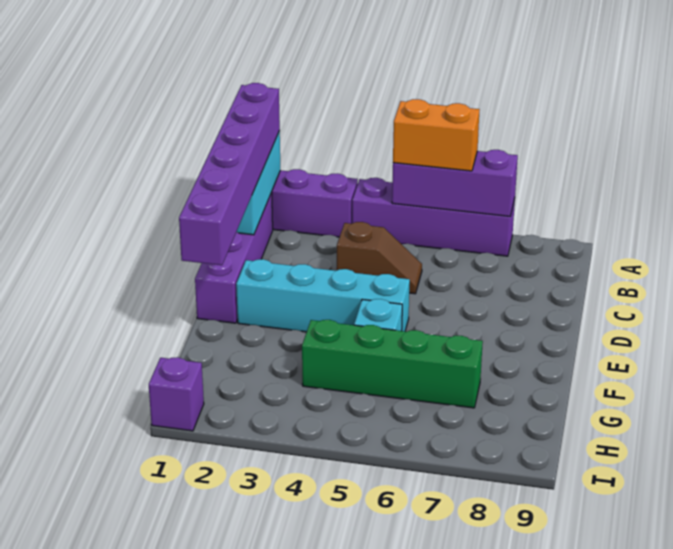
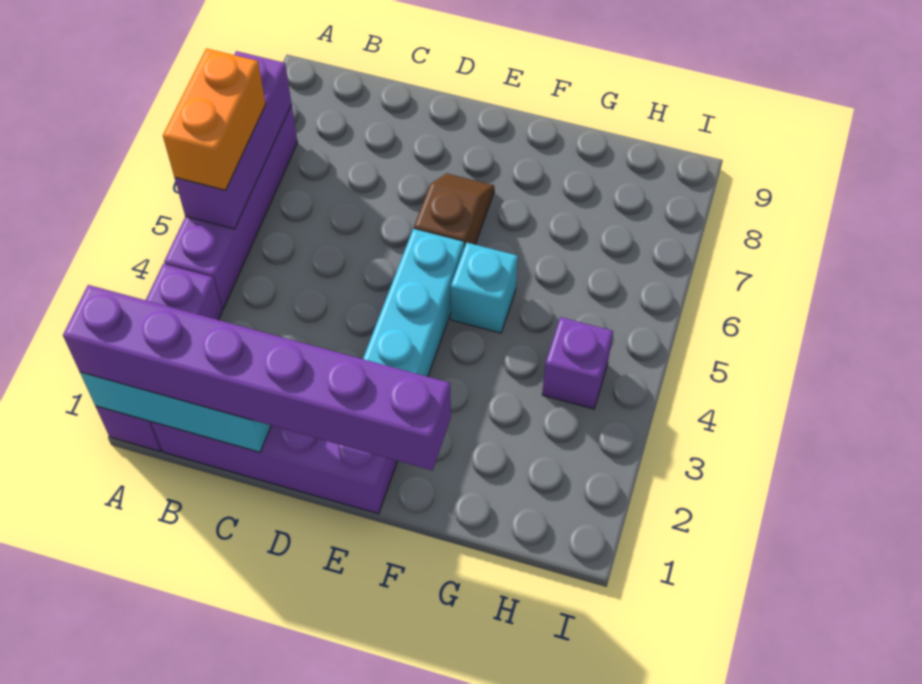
brown 1x2 slope [337,222,422,294] -> brown 1x2 slope moved to [414,173,494,248]
green 1x4 brick [302,320,483,408] -> none
purple 1x1 brick [149,357,204,431] -> purple 1x1 brick moved to [542,317,613,409]

